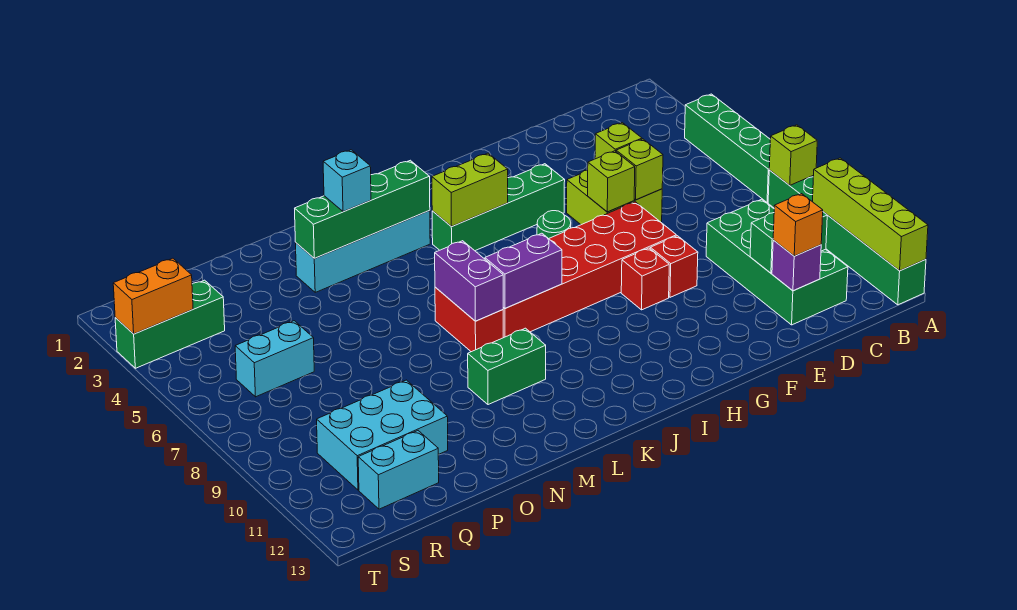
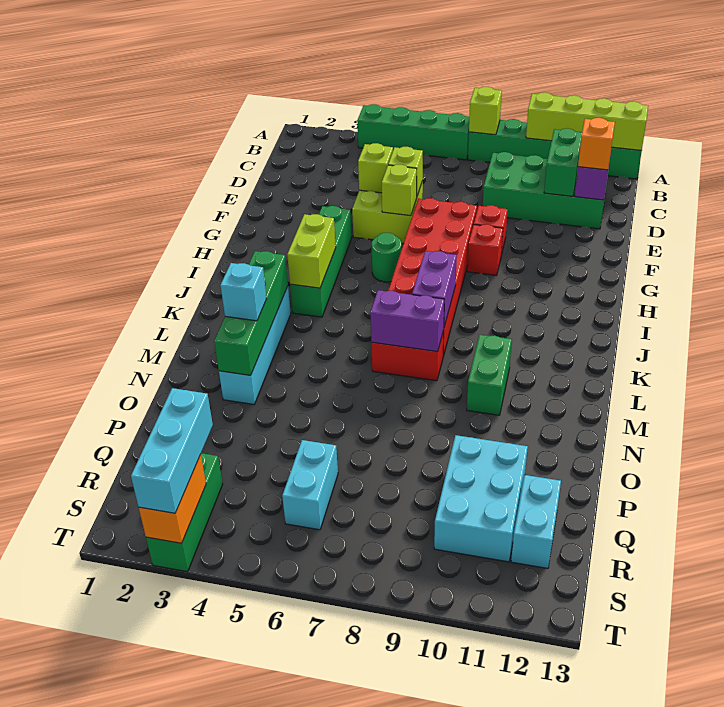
none -> cyan 1x3 brick [131,388,213,513]

